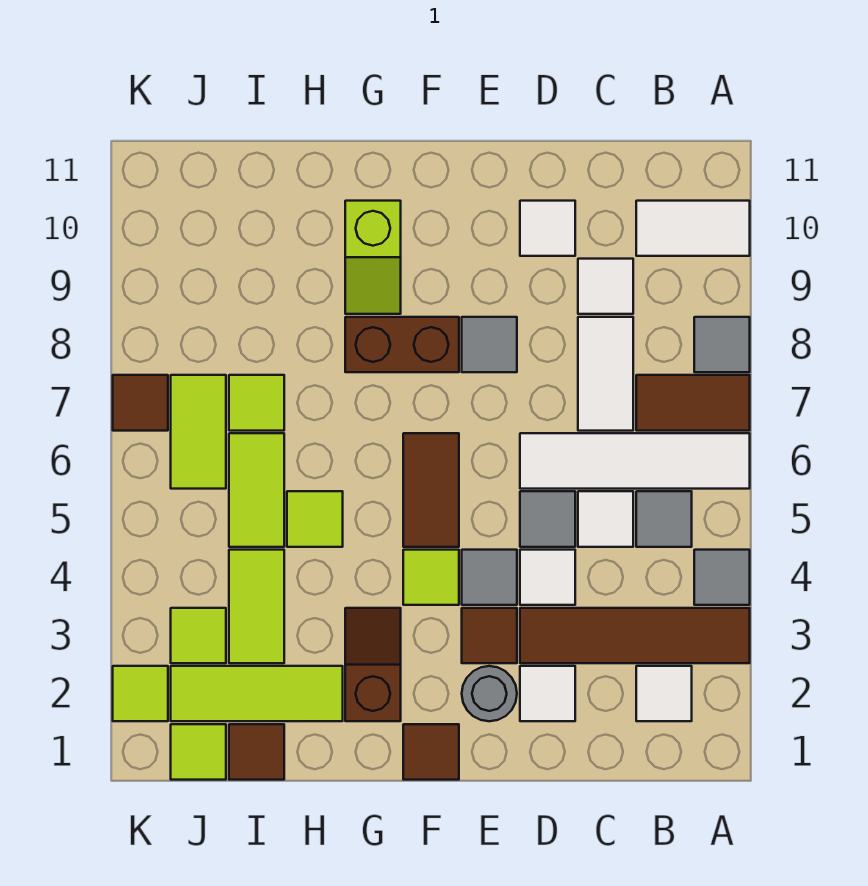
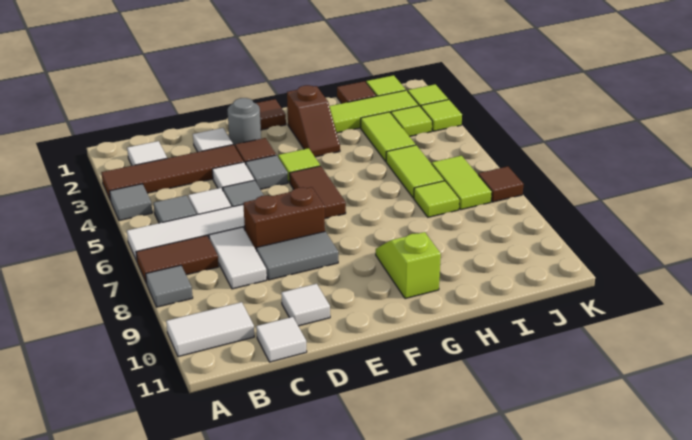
white 1x1 tile [578,259,633,314] -> white 1x1 tile moved to [256,317,307,362]
grey 1x1 tile [462,317,517,372] -> grey 1x2 tile [256,232,338,280]
brown 1x2 brick [345,317,459,372] -> brown 1x2 brick moved to [243,187,325,251]
lime 1x1 tile [287,491,343,547] -> lime 1x1 tile moved to [421,100,462,131]

